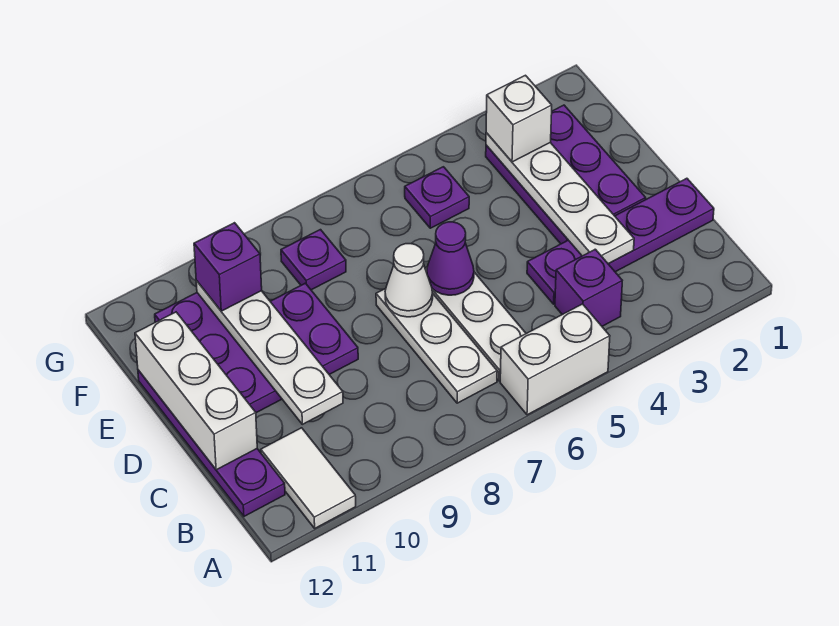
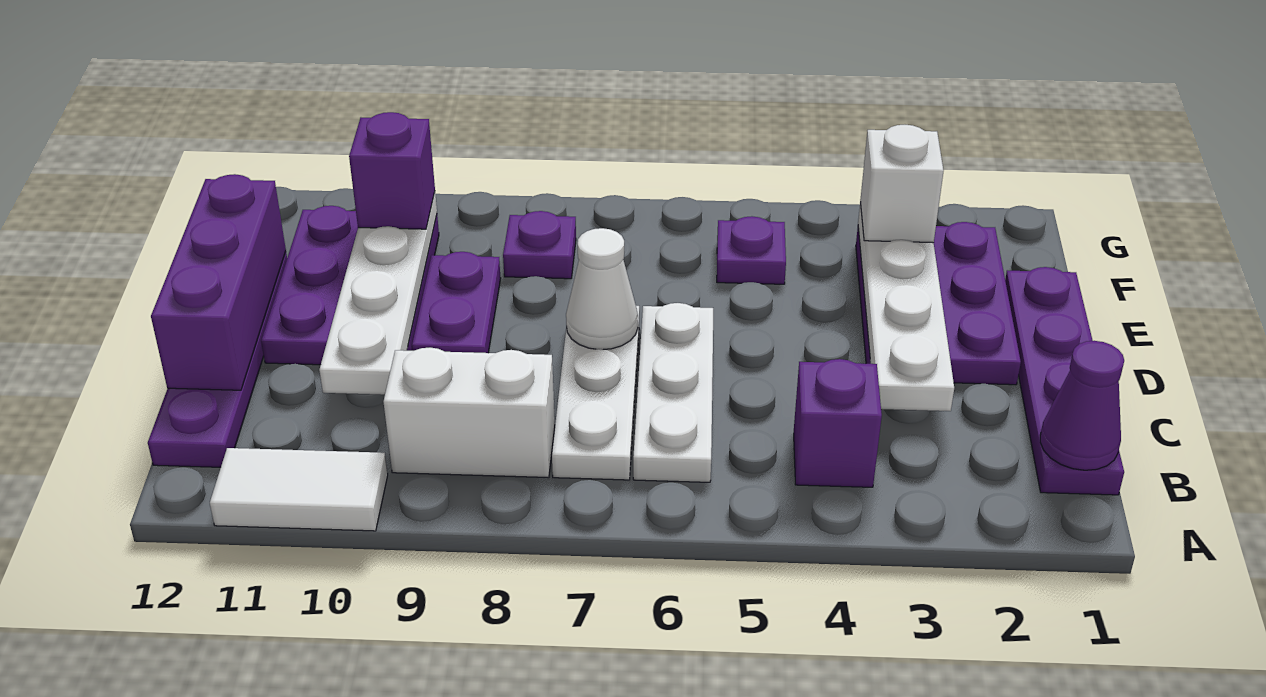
white 1x2 brick [500,304,610,415] -> white 1x2 brick moved to [384,348,555,478]
white 1x2 tile [261,428,356,528] -> white 1x2 tile turned to [210,448,388,531]
purple 1x4 plate [527,178,714,304] -> purple 1x4 plate turned to [1005,267,1124,495]
white 1x3 brick [135,312,257,470] -> purple 1x3 brick [151,174,286,390]
purple 1x1 cone [427,222,474,295] -> purple 1x1 cone moved to [1040,341,1124,470]

